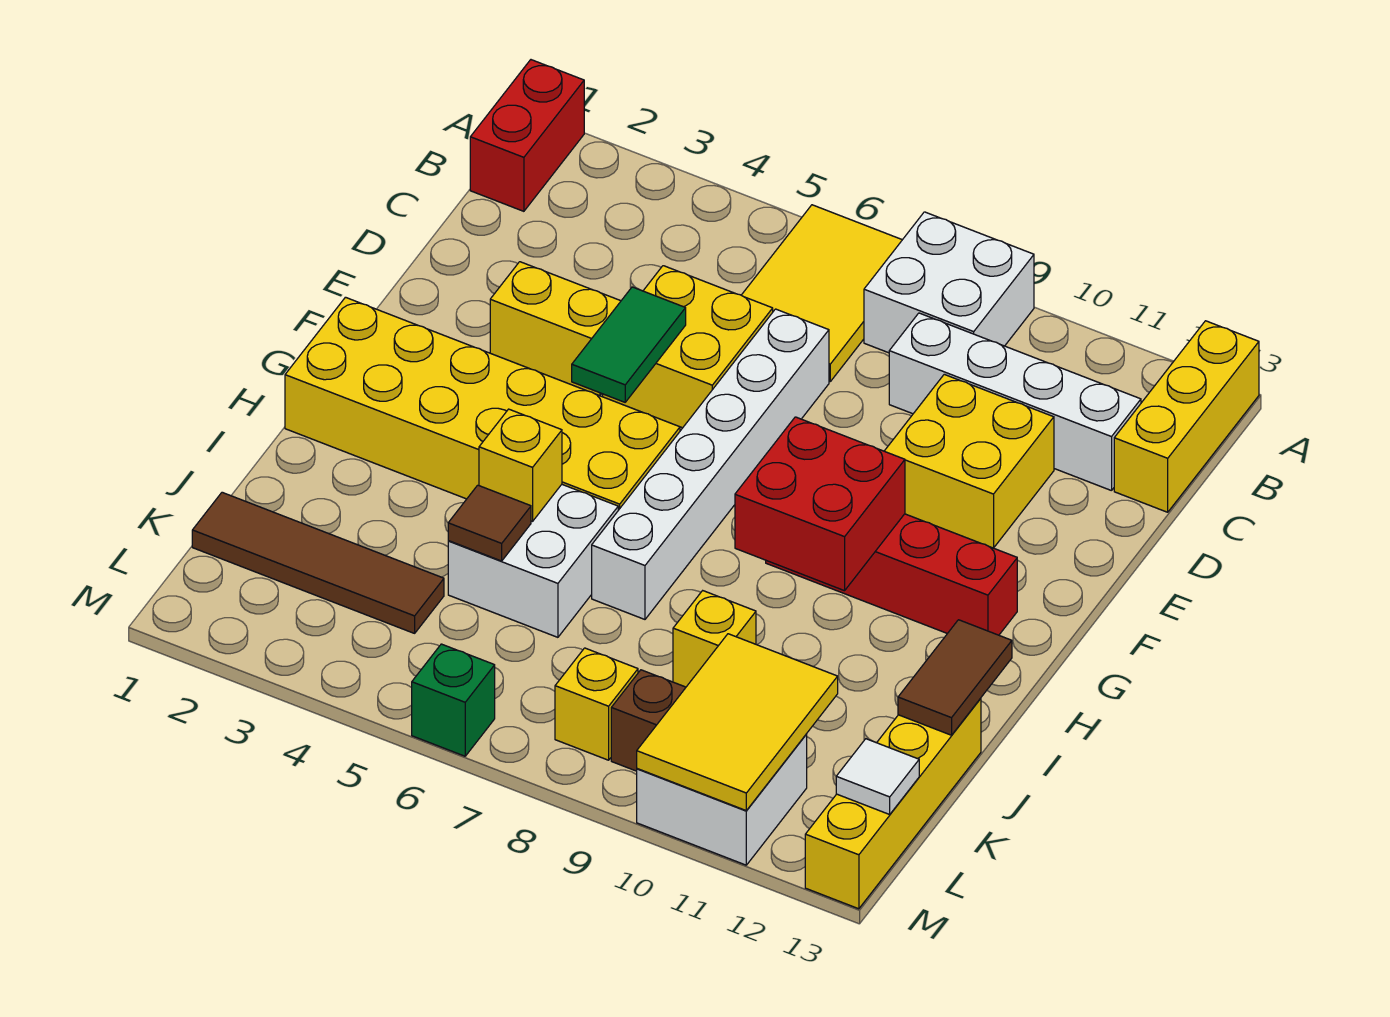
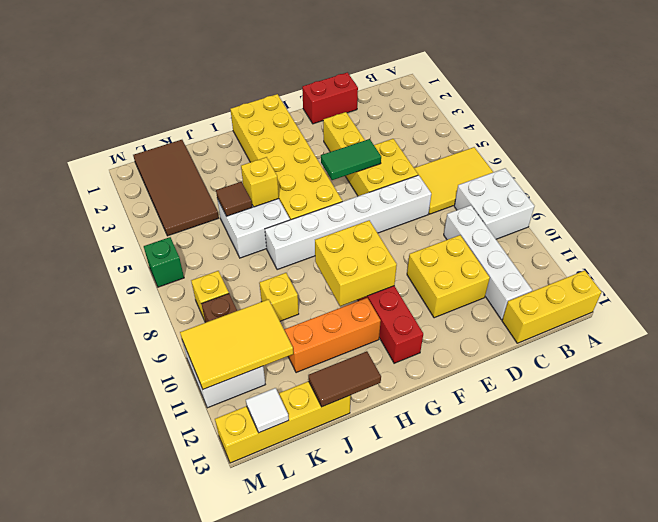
red 1x2 brick [470,60,584,211] -> red 1x2 brick moved to [302,72,358,124]
red 2x2 brick [735,417,905,591] -> yellow 2x2 brick [315,220,397,306]
none -> orange 1x3 brick [284,298,381,373]
brown 1x4 tile [192,492,444,633] -> brown 2x4 tile [133,140,219,236]

